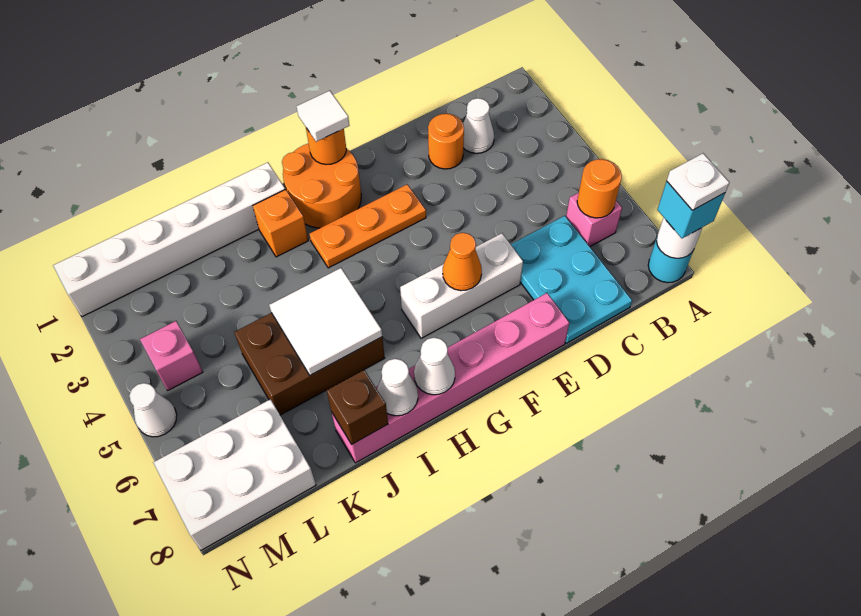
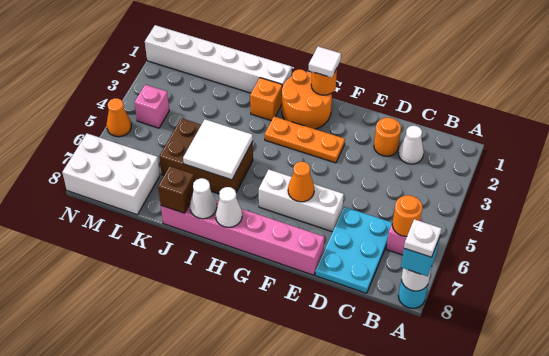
white 1x1 cone [129,383,177,437] -> orange 1x1 cone [107,98,131,137]

